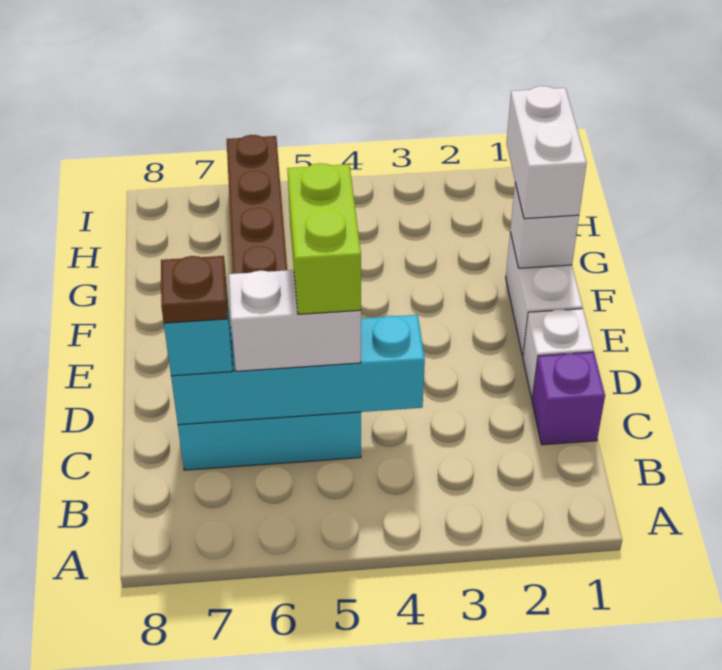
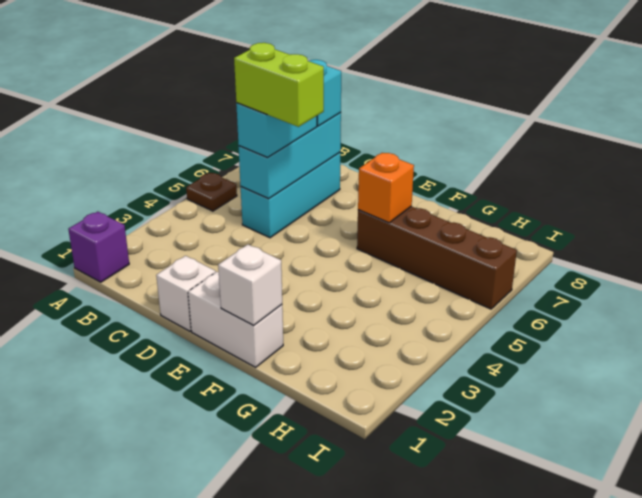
purple 1x1 brick [532,352,605,445] -> purple 1x1 brick moved to [68,212,129,282]
cyan 1x4 brick [171,315,425,425] -> cyan 1x3 brick [239,113,341,198]
white 1x2 brick [229,270,361,371] -> cyan 1x2 brick [236,103,317,157]
brown 1x1 plate [161,256,228,323] -> brown 1x1 plate moved to [186,173,237,211]
white 1x2 brick [506,86,587,219] -> none
none -> orange 1x1 brick [358,153,414,223]

